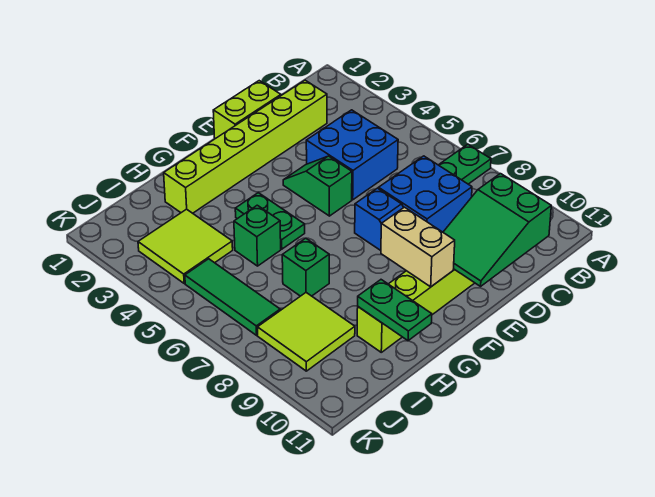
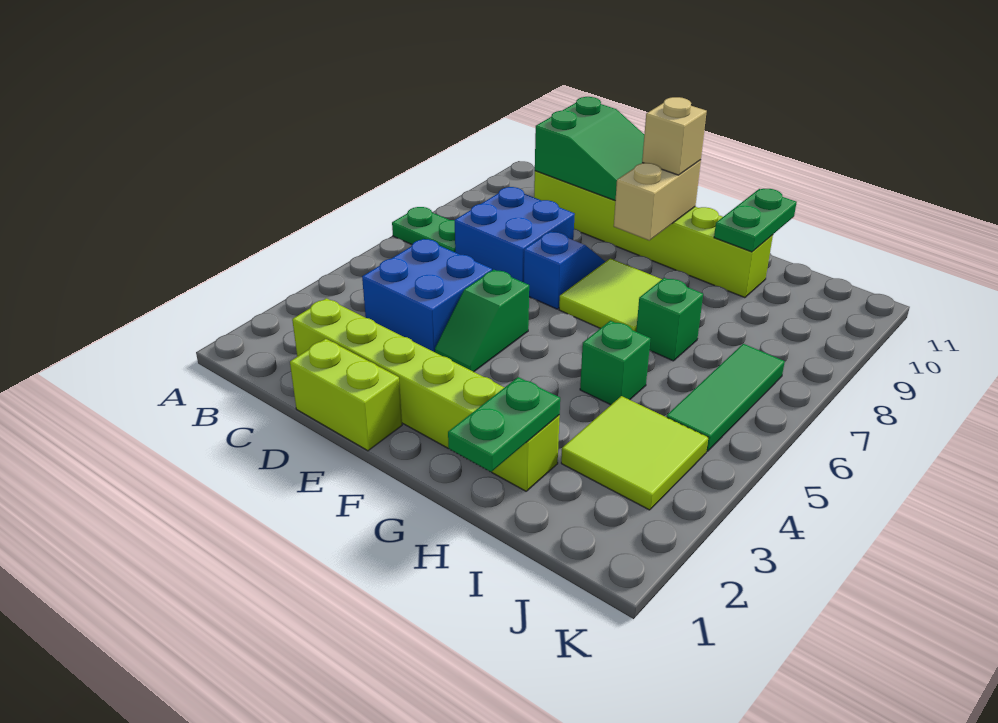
none -> tan 1x1 brick [642,97,707,175]
green 1x2 plate [235,193,305,249] -> green 1x2 plate moved to [448,377,560,472]
lime 2x2 tile [258,293,355,371] -> lime 2x2 tile moved to [559,258,662,332]

